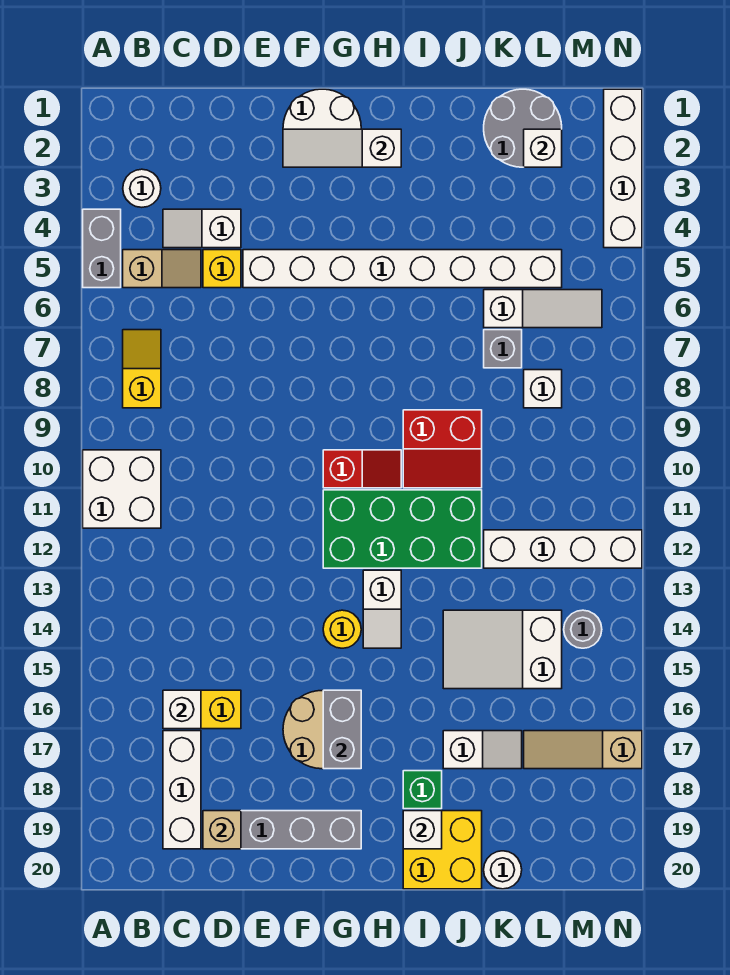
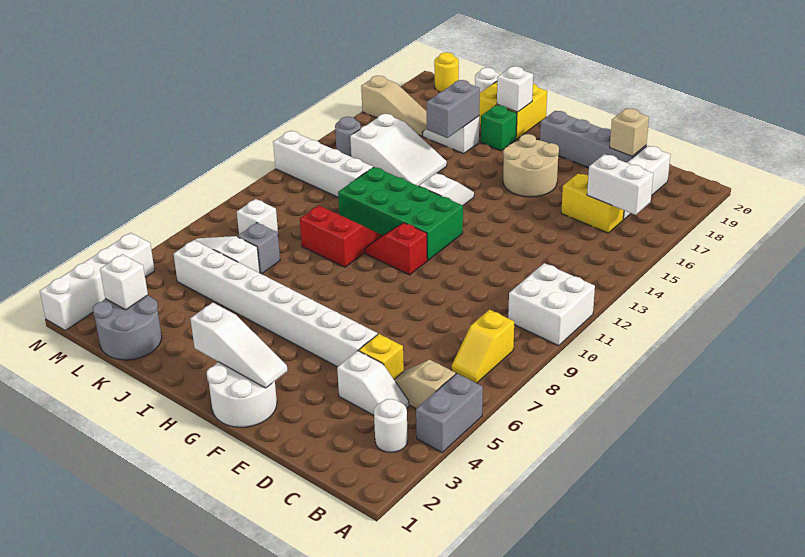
white 1x1 brick [163,690,201,729] -> white 1x2 brick [587,154,653,215]
yellow 1x1 round brick [323,610,361,648] -> yellow 1x1 round brick moved to [434,52,459,92]
grey 1x2 brick [323,690,361,769] -> grey 1x2 brick moved to [427,80,480,138]

